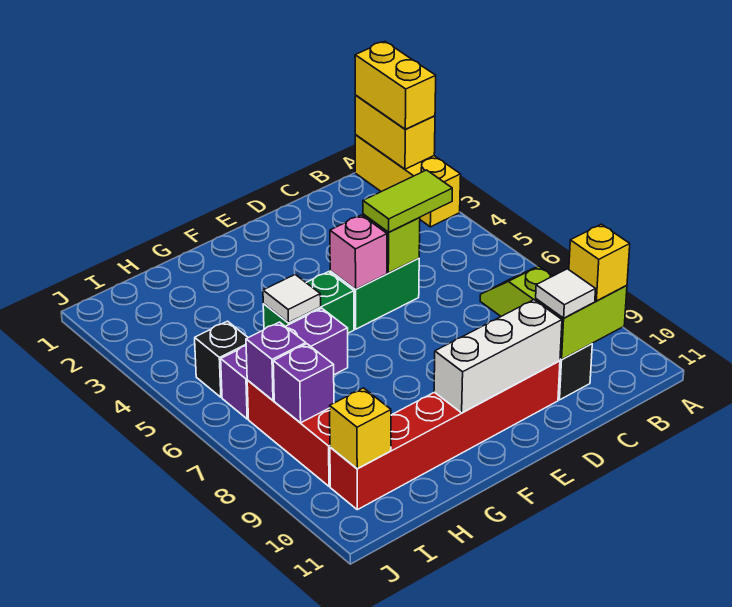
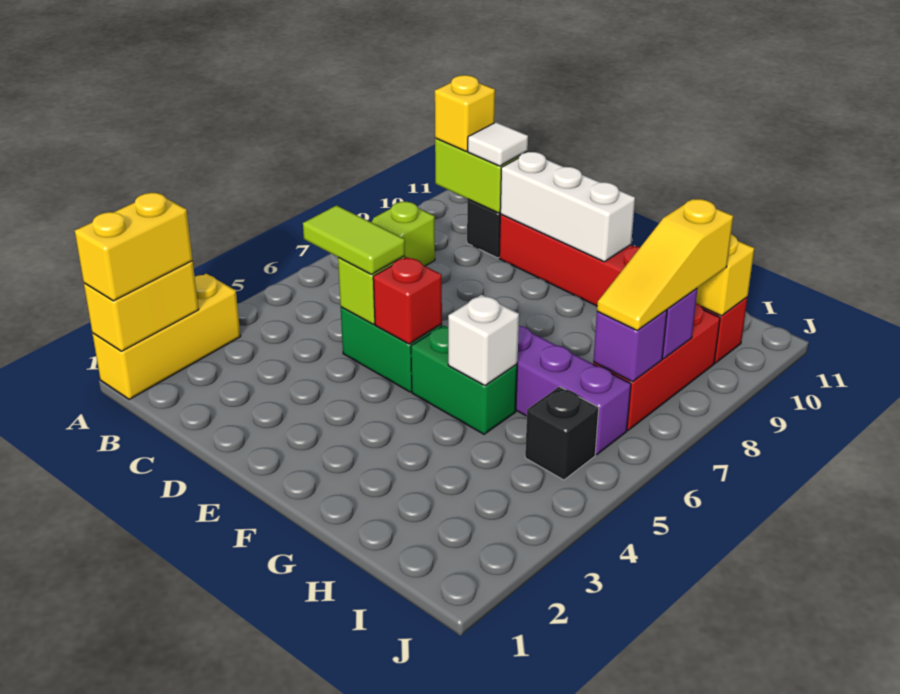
pink 1x1 brick [330,215,387,289] -> red 1x1 brick [373,257,442,344]
white 1x1 tile [263,275,321,323] -> white 1x1 brick [448,295,519,386]
none -> yellow 1x3 slope [597,199,733,331]

